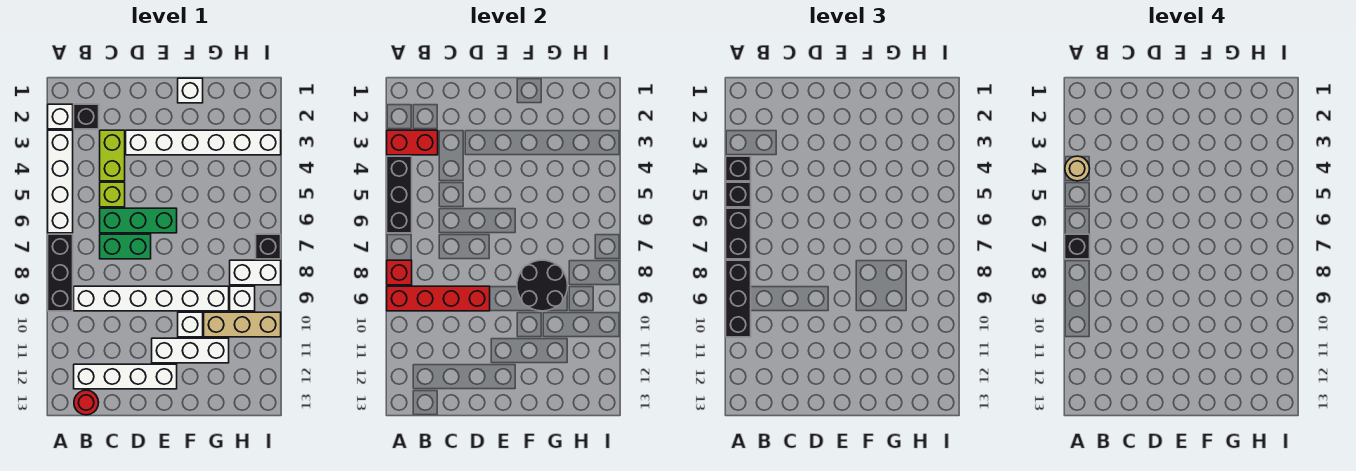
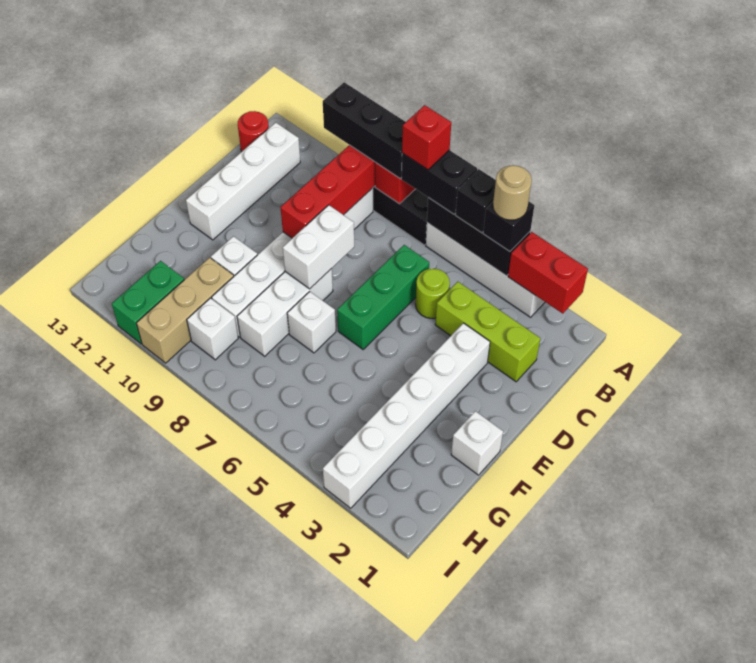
white 1x1 brick [48,104,73,129] -> white 1x1 brick moved to [287,292,336,353]
red 1x2 brick [387,130,438,155] -> red 1x2 brick turned to [508,232,588,314]
black 1x1 brick [1065,234,1090,259] -> red 1x1 brick [402,105,451,170]
black 1x1 brick [74,104,99,129] -> none
lime 1x2 brick [100,130,125,181] -> lime 1x3 brick [435,282,540,382]
lime 1x1 brick [100,182,125,207] -> lime 1x1 round brick [416,268,450,318]
green 1x2 brick [100,234,151,259] -> green 1x2 brick moved to [112,261,184,344]
white 1x3 brick [152,338,229,363] -> white 1x3 brick moved to [237,269,333,356]
black 2x2 round brick [517,260,568,311] -> none
white 1x2 brick [230,260,281,285] -> white 1x2 brick moved to [283,205,354,289]
black 1x1 brick [256,234,281,259] -> none

